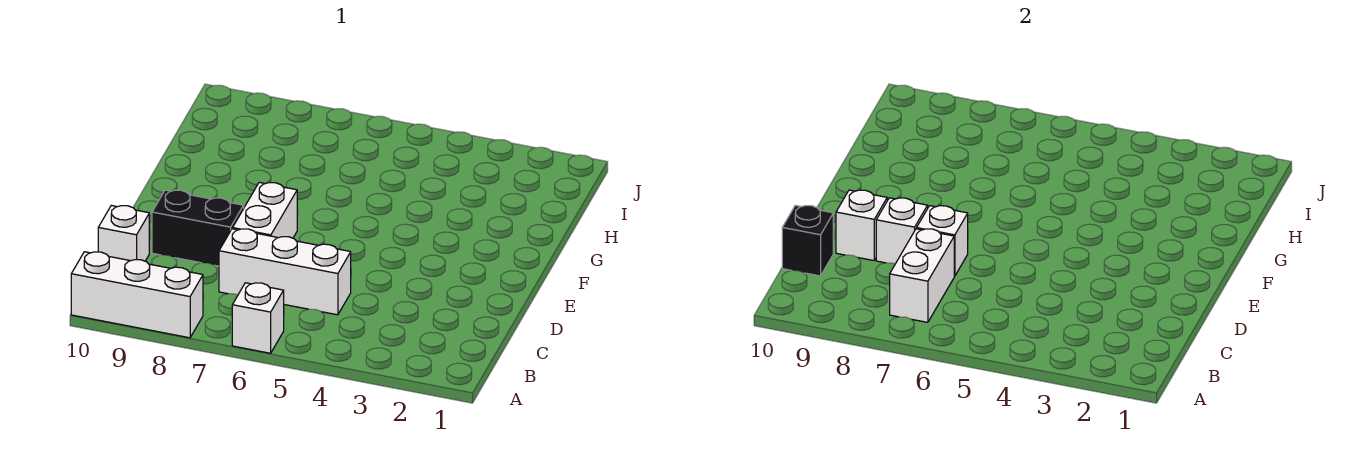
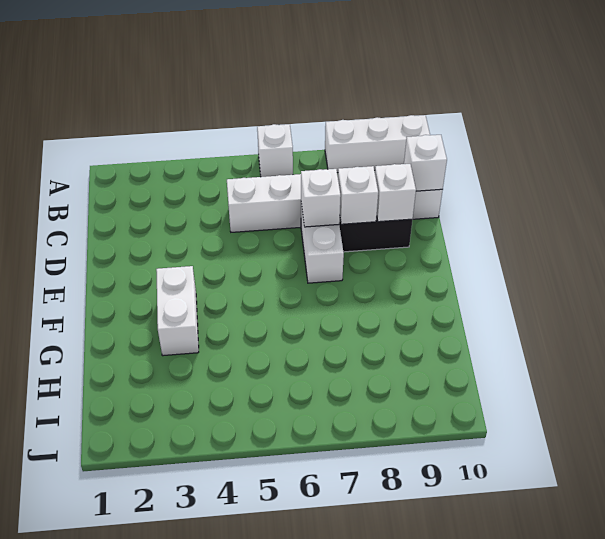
white 1x2 brick [890,229,954,322] -> white 1x2 brick moved to [156,266,199,356]
black 1x1 brick [782,205,833,276] -> white 1x1 brick [404,135,447,191]

